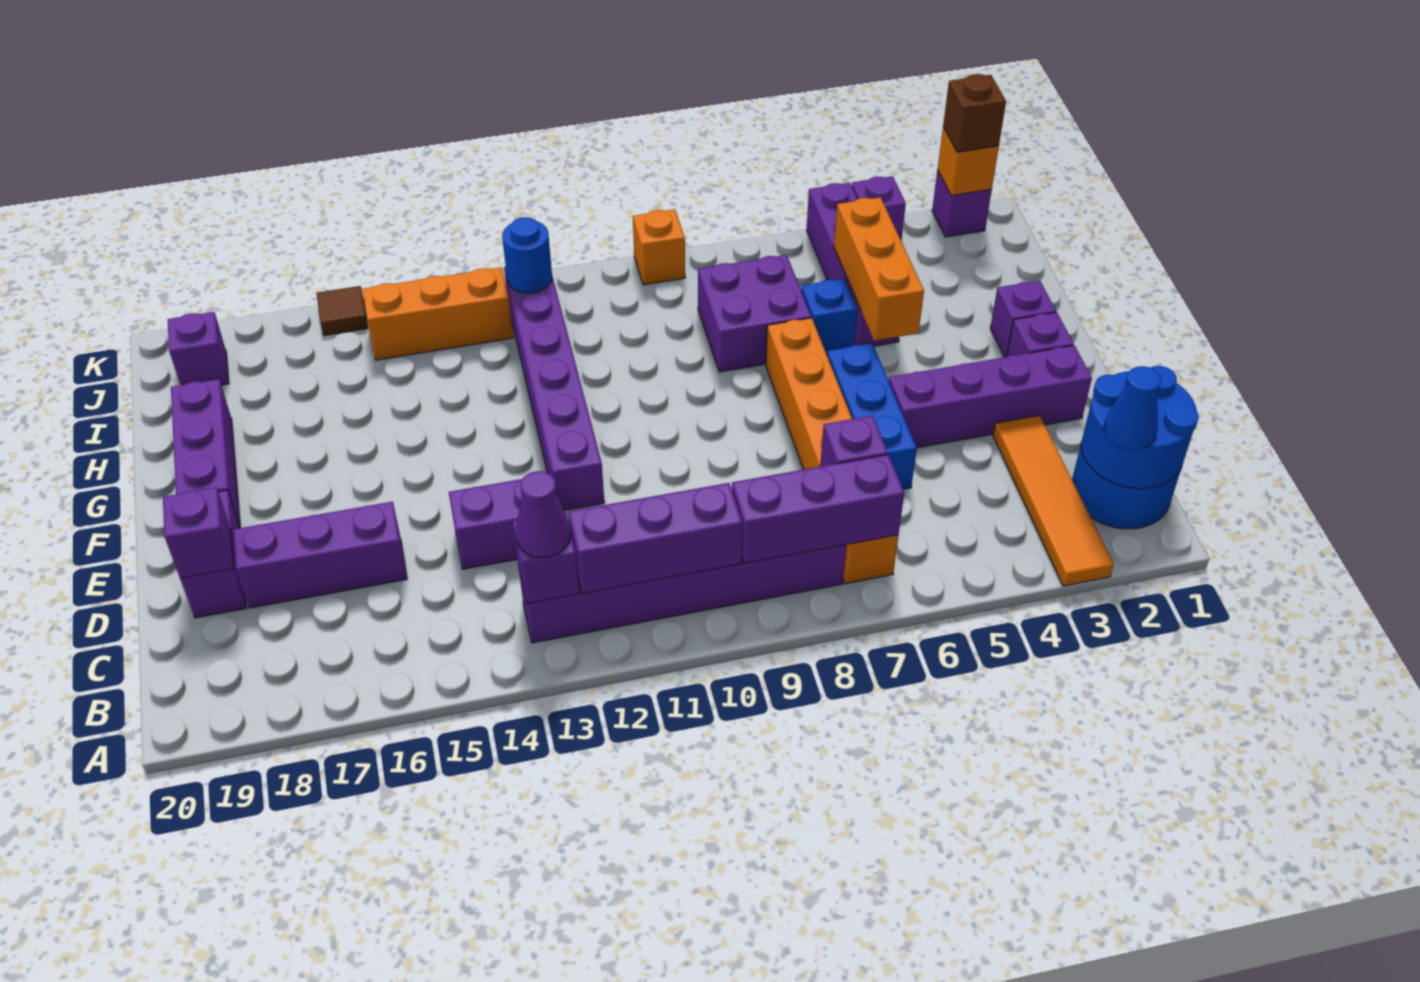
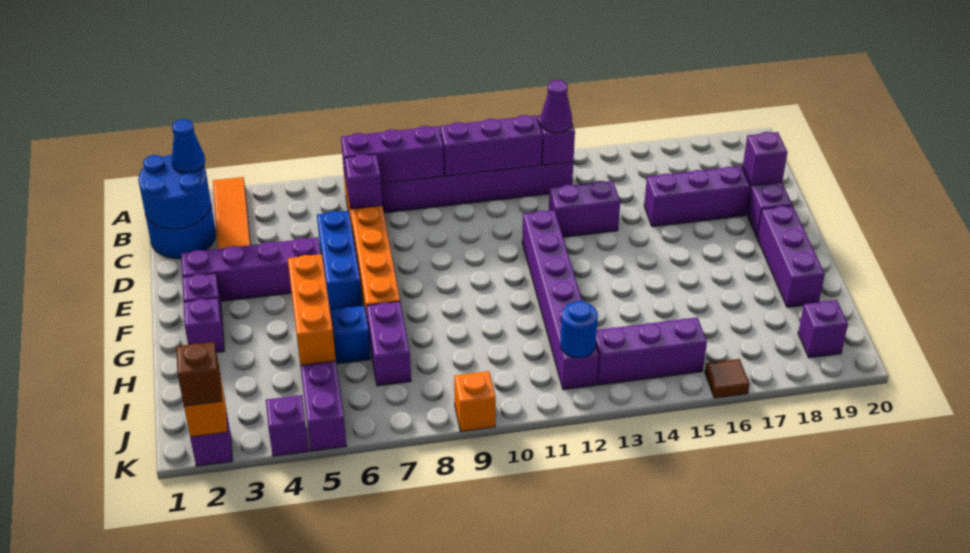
purple 2x2 brick [698,255,811,372] -> purple 1x2 brick [366,301,411,386]
orange 1x3 brick [362,267,513,360] -> purple 1x3 brick [596,317,707,385]

